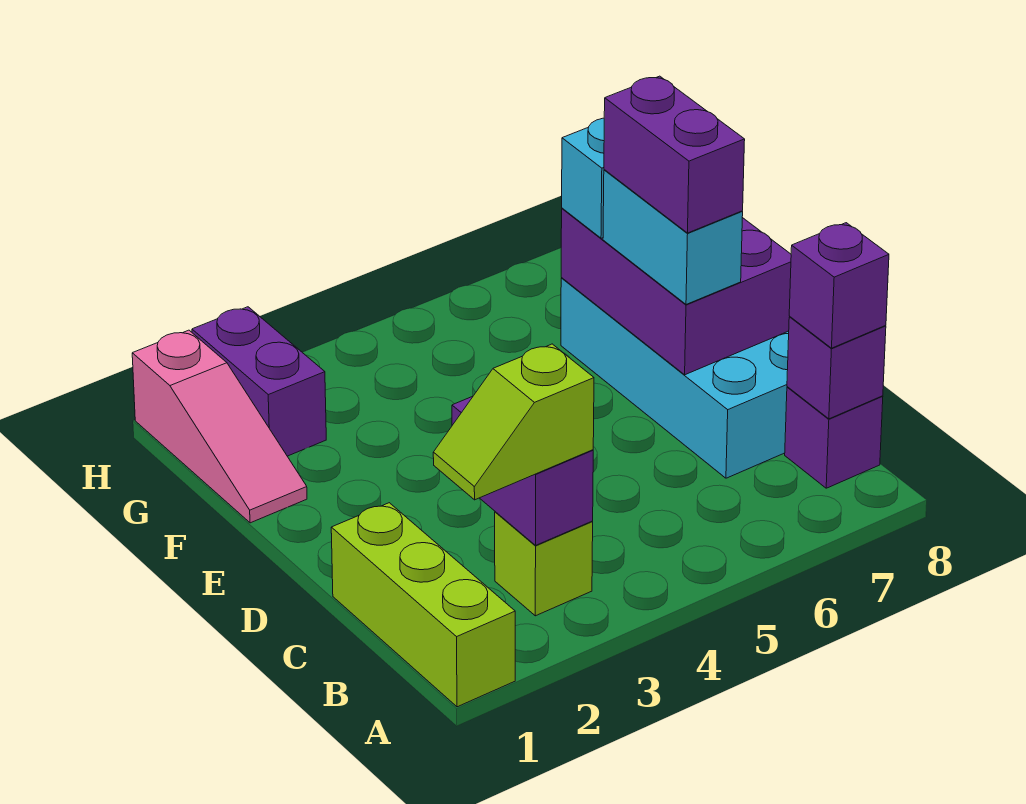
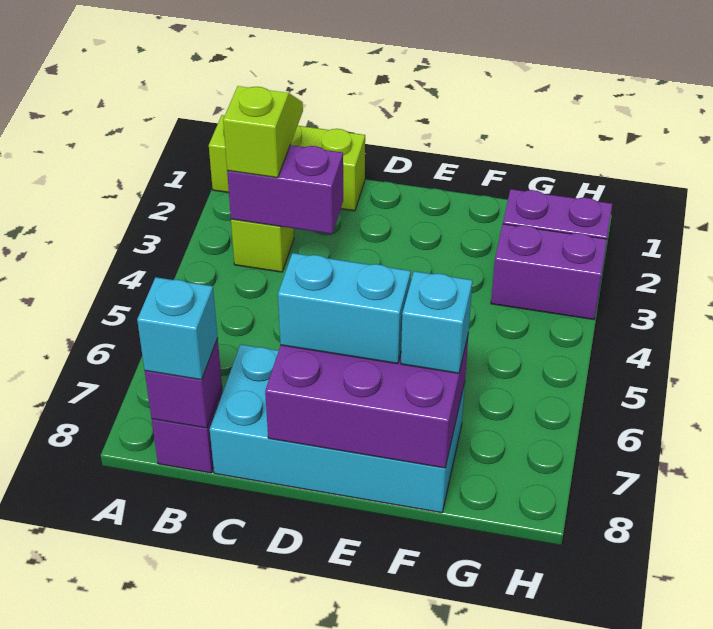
purple 1x1 brick [789,223,889,348] -> cyan 1x1 brick [137,277,218,380]
purple 1x2 brick [604,76,745,233] -> purple 1x2 brick moved to [491,224,607,319]
pink 1x3 slope [132,330,307,523] -> none

